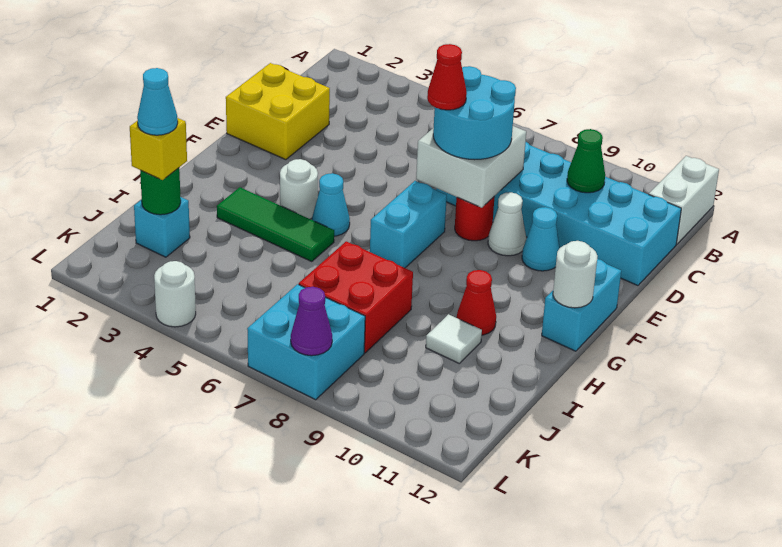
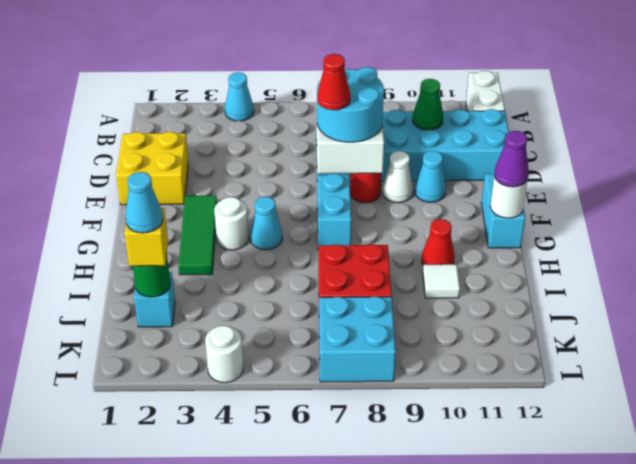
none -> cyan 1x1 cone [225,72,254,121]
green 1x3 tile [217,187,334,261] -> green 1x3 tile turned to [178,196,217,275]
purple 1x1 cone [291,287,332,356] -> purple 1x1 cone moved to [494,131,529,187]

